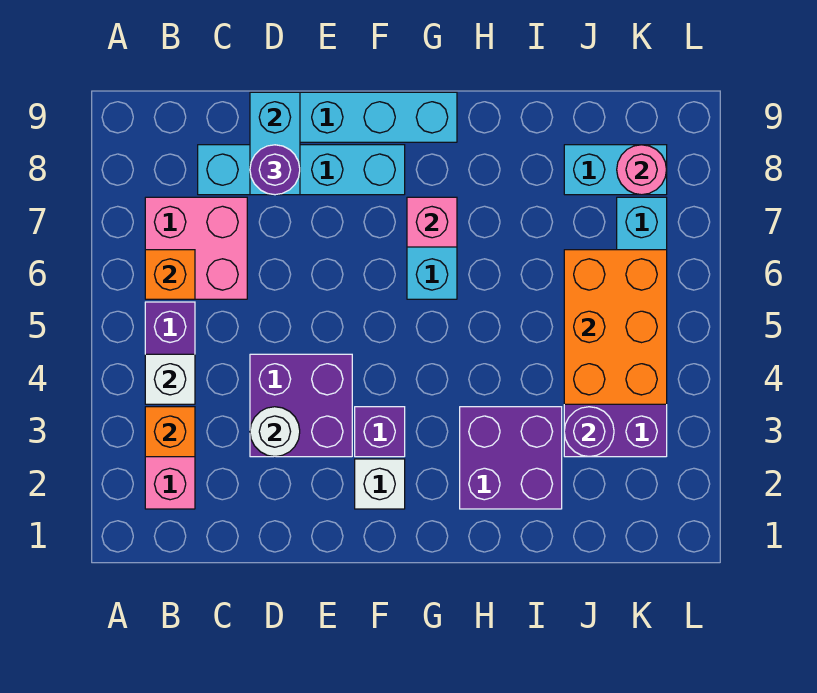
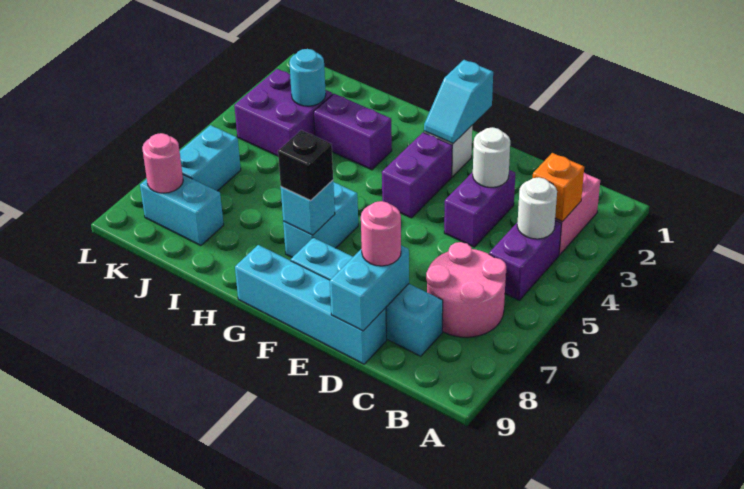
white 1x1 brick [145,354,195,404] -> white 1x1 round brick [517,177,557,239]
pink 2x2 brick [145,197,247,299] -> pink 2x2 round brick [426,242,506,337]
orange 1x1 brick [145,250,195,299] -> none
purple 2x2 brick [250,354,352,457] -> purple 1x2 brick [444,170,515,247]
purple 1x1 round brick [250,145,300,195] -> pink 1x1 round brick [361,201,401,266]
none -> cyan 1x2 slope [424,60,493,144]
purple 1x1 brick [355,407,405,457] -> purple 1x2 brick [382,132,452,218]
pink 1x1 brick [407,197,457,247] -> cyan 1x1 brick [281,180,335,235]
none -> black 1x1 brick [278,130,333,200]
purple 2x2 brick [460,407,562,509] -> purple 1x2 brick [314,94,392,170]
purple 1x1 round brick [564,407,614,457] -> cyan 1x1 round brick [289,49,326,106]
orange 2x3 brick [564,250,667,404] -> none

